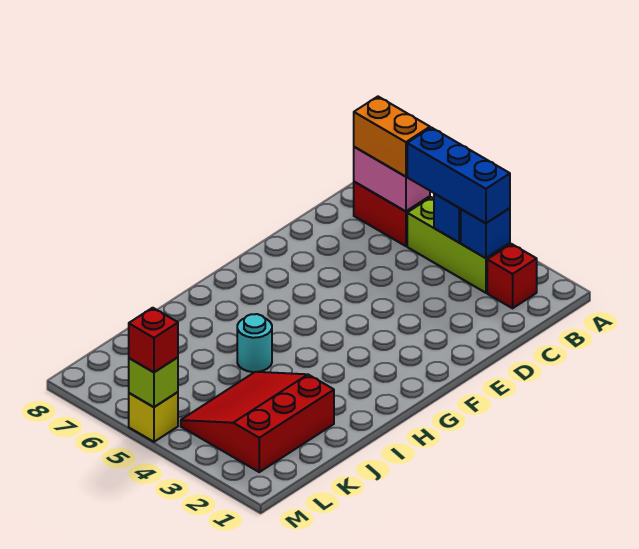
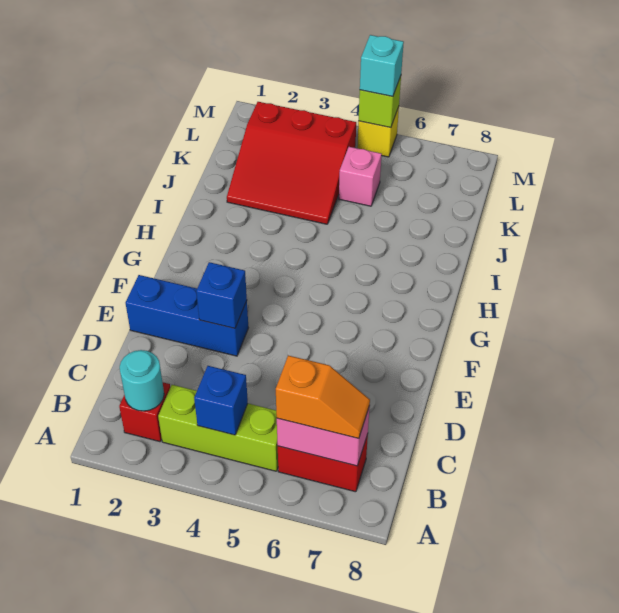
blue 1x1 brick [461,208,510,258] -> blue 1x1 brick moved to [196,262,247,328]
blue 1x3 brick [407,127,510,223] -> blue 1x3 brick moved to [126,275,248,356]
orange 1x2 brick [354,97,430,177] -> orange 1x2 slope [276,355,370,439]
cyan 1x1 round brick [237,314,272,372] -> cyan 1x1 round brick moved to [120,350,164,411]
red 3x3 slope [181,372,334,472] -> red 3x3 slope turned to [227,102,356,224]
none -> pink 1x1 brick [339,147,382,206]
red 1x1 brick [129,308,178,372] -> cyan 1x1 brick [360,35,404,97]

